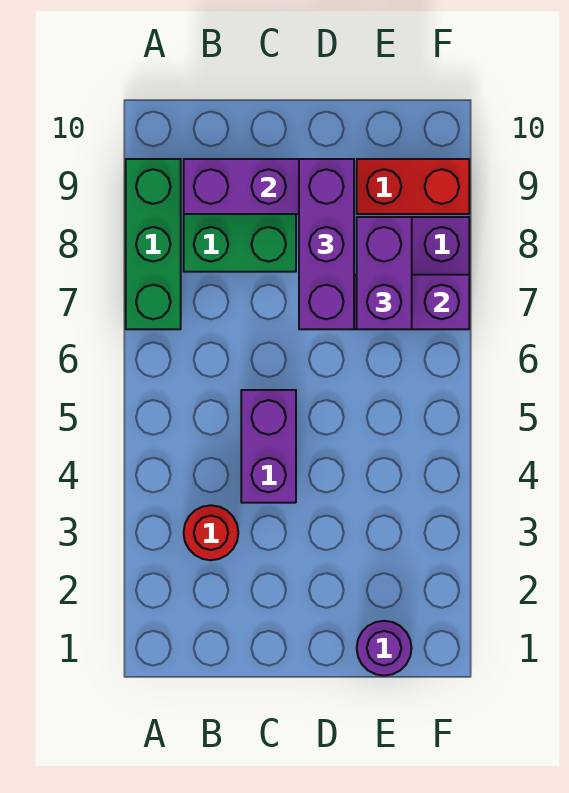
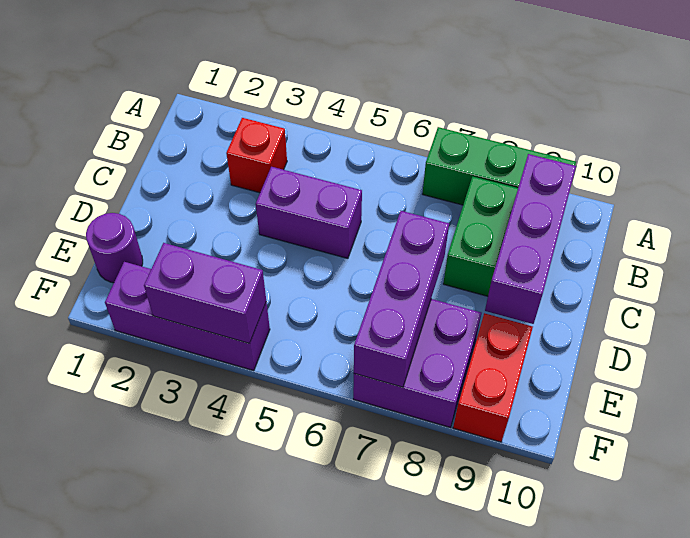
red 1x1 round brick [184,505,238,560] -> red 1x1 brick [226,118,287,193]
purple 1x3 brick [299,159,354,329] -> purple 1x3 brick moved to [105,262,270,371]
purple 1x2 brick [357,217,412,329] -> purple 1x2 brick moved to [144,243,266,343]

